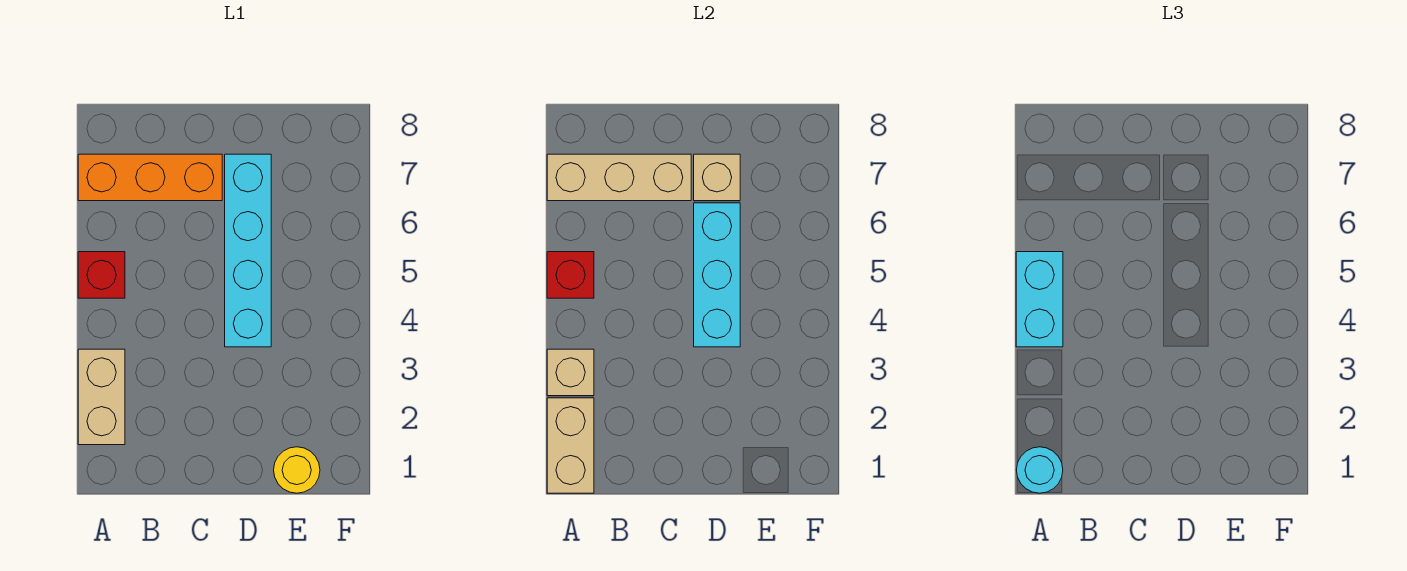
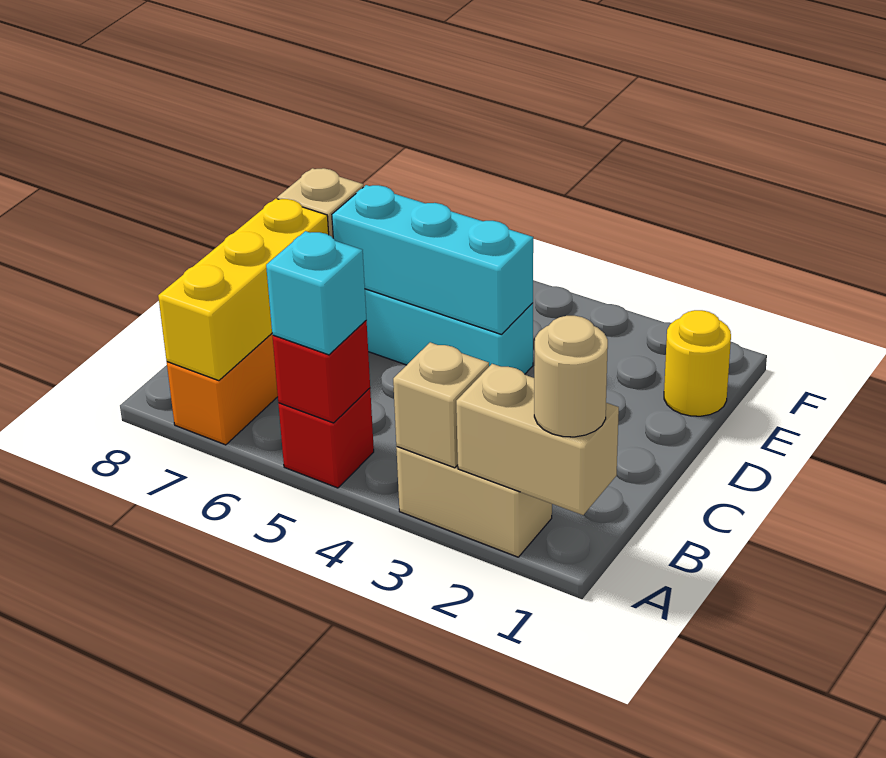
cyan 1x1 round brick [1017,447,1063,493] -> tan 1x1 round brick [534,316,608,437]
cyan 1x2 brick [1016,252,1063,347] -> cyan 1x1 brick [266,231,366,355]
tan 1x3 brick [547,154,691,201] -> yellow 1x3 brick [158,199,329,381]

